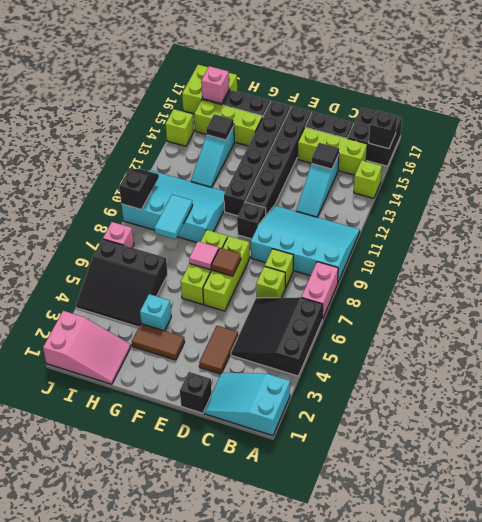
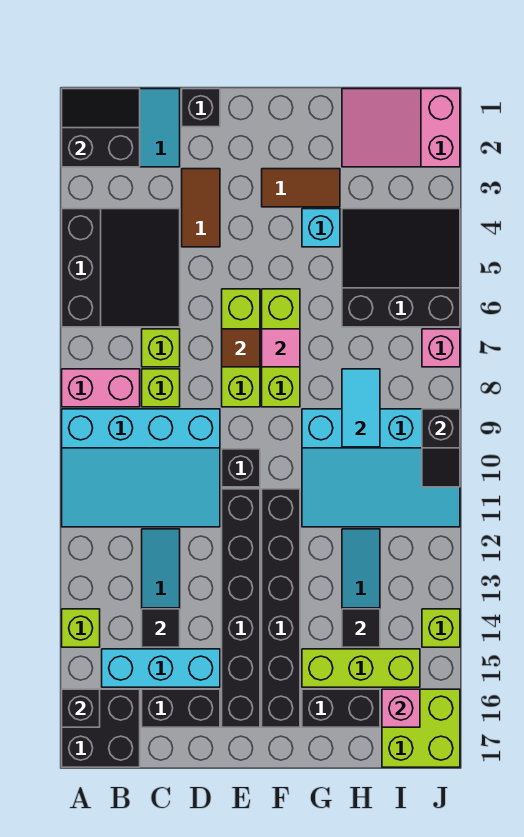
none -> black 2x2 slope [62,89,140,167]
pink 1x2 brick [301,262,338,319] -> pink 1x2 brick turned to [62,369,140,407]
lime 1x3 brick [298,127,367,175] -> cyan 1x3 brick [102,649,220,687]

